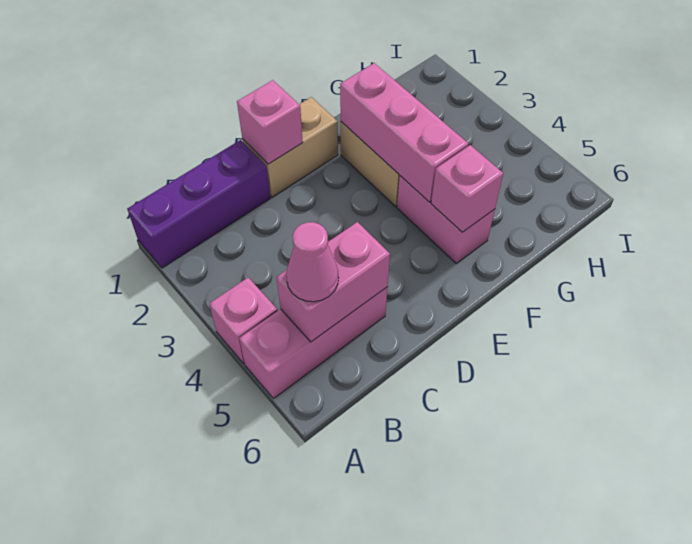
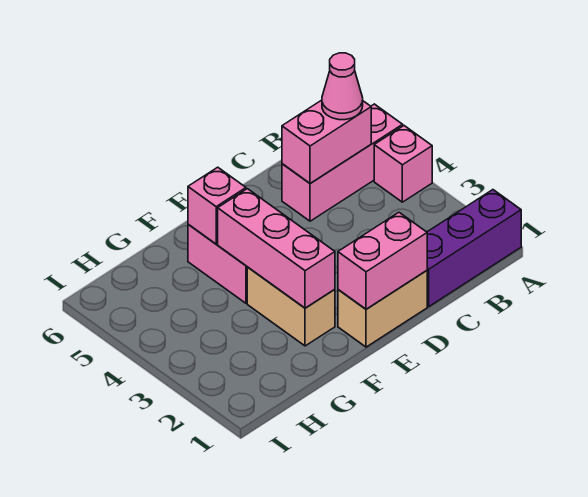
pink 1x1 brick [237,80,303,164] -> pink 1x2 brick [338,212,427,309]

